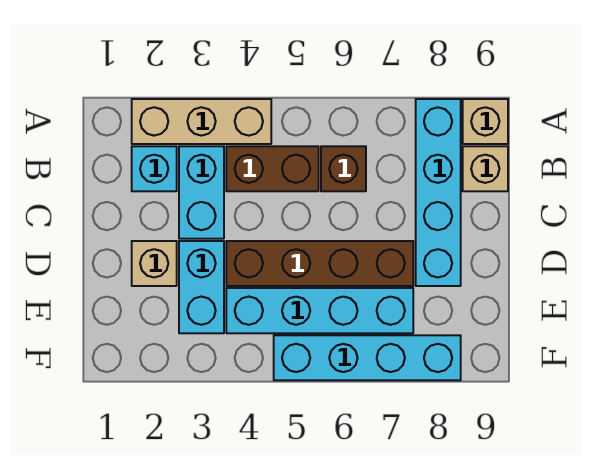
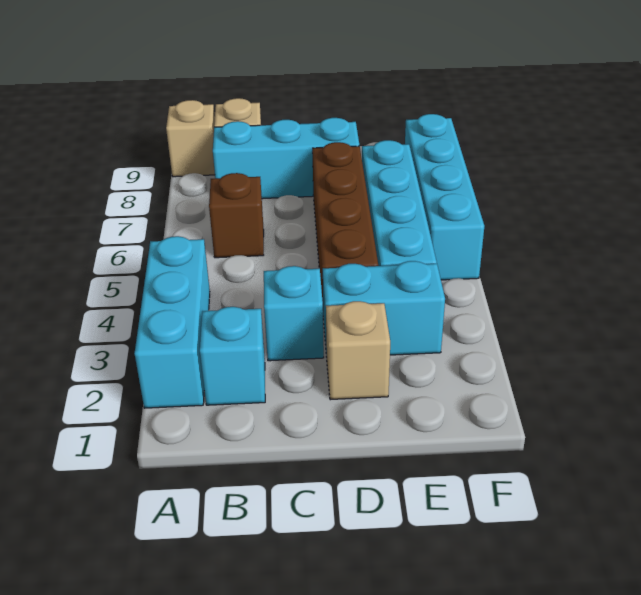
tan 1x3 brick [132,99,271,144] -> cyan 1x3 brick [135,236,210,408]
cyan 1x4 brick [416,99,461,286] -> cyan 1x3 brick [213,118,359,199]
cyan 1x2 brick [179,146,224,239] -> cyan 1x1 brick [264,266,324,361]
brown 1x2 brick [226,146,319,191] -> none

